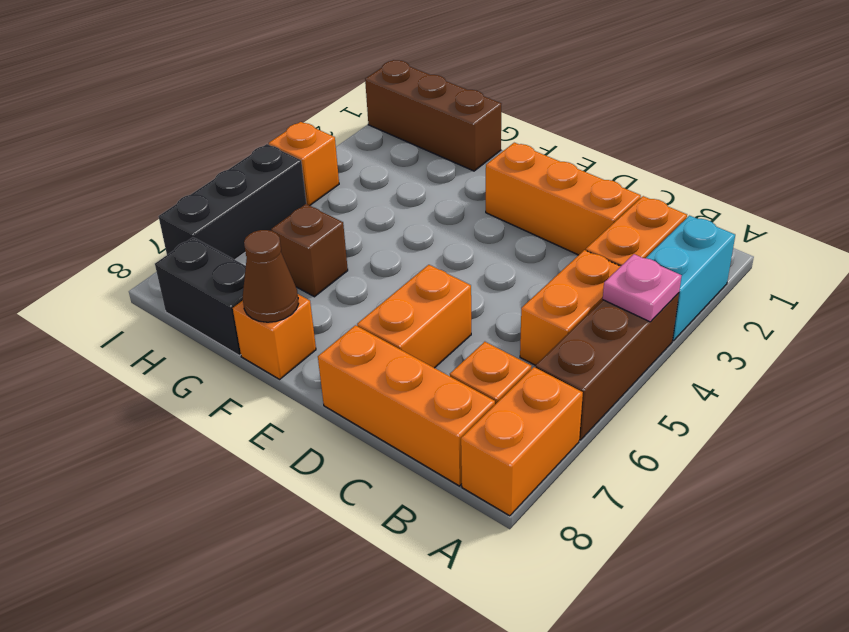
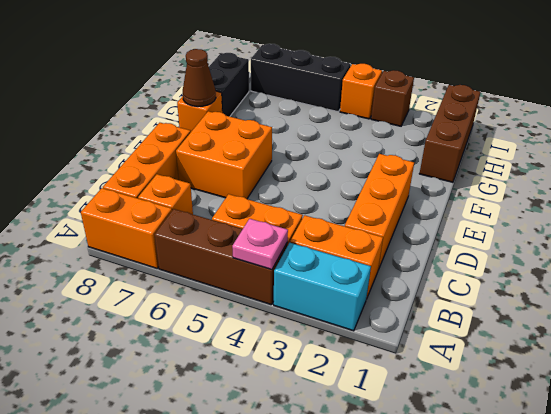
orange 1x2 brick [357,265,471,368] -> orange 2x2 brick [176,111,272,199]
brown 1x1 brick [271,204,348,297] -> brown 1x1 brick moved to [371,70,414,126]

